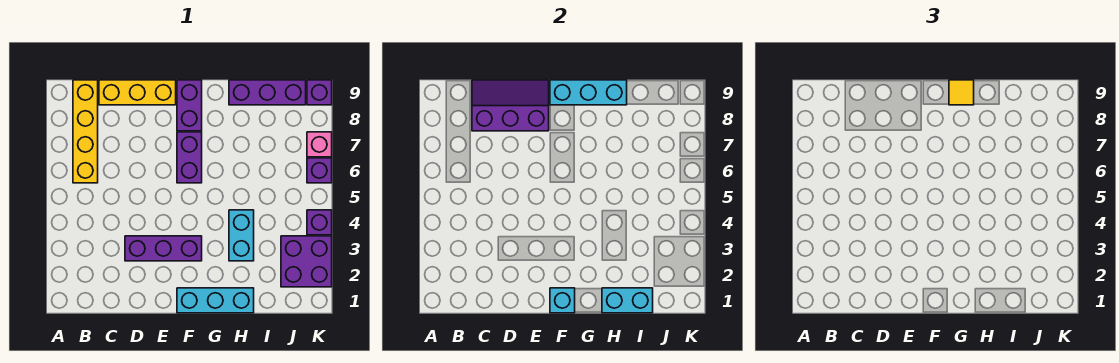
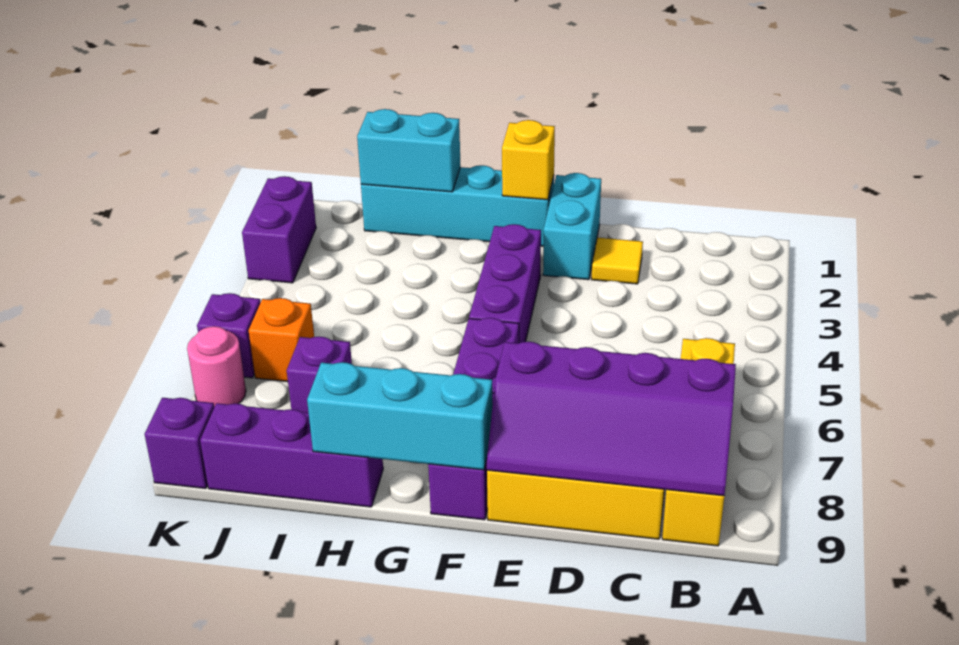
purple 2x3 slope [472,80,549,131] -> purple 2x4 slope [487,342,736,496]
purple 1x3 brick [125,236,202,261] -> purple 1x3 brick turned to [469,224,541,343]
cyan 1x3 brick [177,288,254,313] -> cyan 1x4 brick [361,165,554,246]
cyan 1x1 brick [550,288,575,313] -> yellow 1x1 brick [502,120,555,200]
yellow 1x1 tile [949,80,974,105] -> yellow 1x1 tile moved to [592,238,643,284]
cyan 1x2 brick [229,210,254,261] -> cyan 1x2 brick moved to [543,173,601,280]
purple 2x2 brick [281,236,332,287] -> purple 1x2 brick [242,176,316,283]
none -> orange 1x1 brick [249,298,314,382]
purple 1x1 brick [307,210,332,235] -> purple 1x1 brick moved to [287,337,352,413]
pink 1x1 brick [307,132,332,157] -> pink 1x1 round brick [187,326,246,407]

